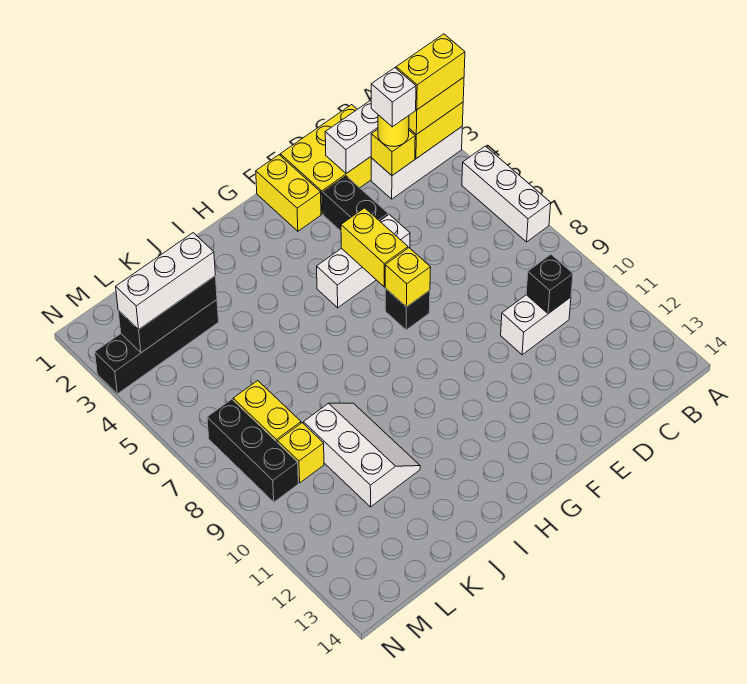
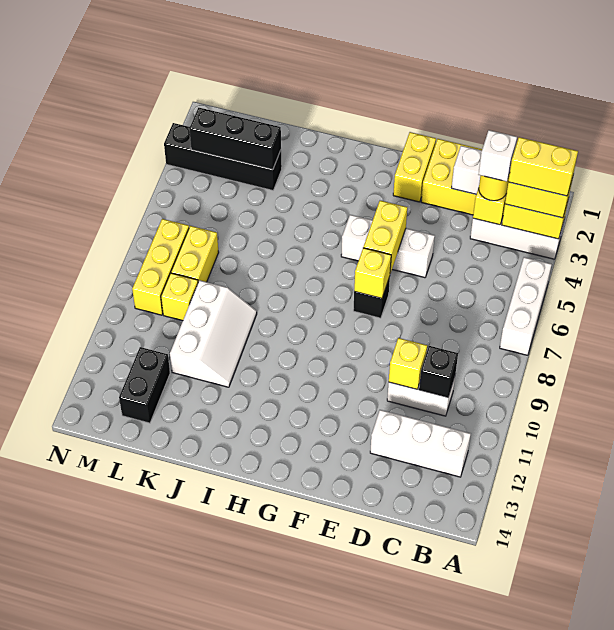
none -> yellow 1x1 brick [389,338,427,390]
black 1x2 brick [323,176,388,231] -> black 1x2 brick moved to [119,347,170,423]
white 1x3 brick [116,233,215,329] -> white 1x3 brick moved to [370,410,471,477]
black 1x3 brick [207,399,298,502] -> yellow 1x3 brick [132,219,189,315]

